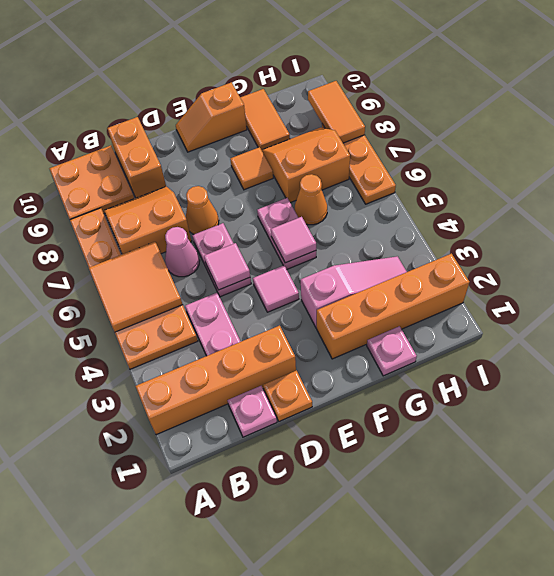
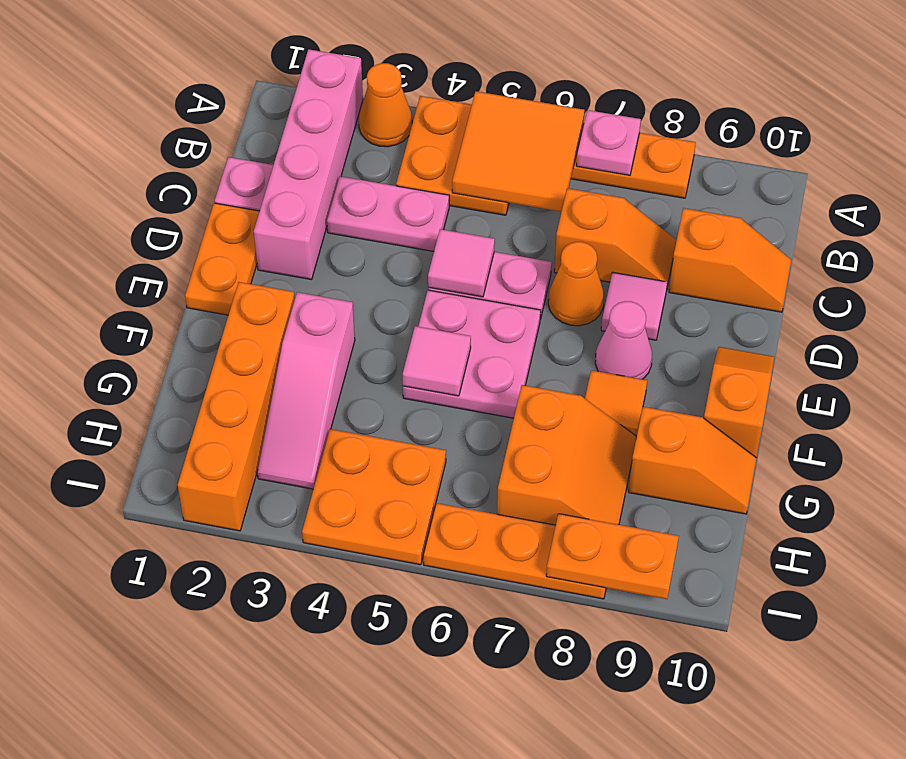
orange 1x4 brick [136,326,296,435] -> pink 1x4 brick [254,49,363,280]
orange 2x2 plate [49,146,134,219] -> orange 2x2 plate moved to [302,429,446,565]
orange 2x2 slope [104,186,192,254] -> orange 1x2 slope [554,188,676,290]
pink 1x1 cone [165,227,200,277] -> pink 1x1 cone moved to [595,301,652,379]
orange 1x2 brick [107,117,166,198] -> orange 1x2 slope [669,208,791,312]
orange 1x1 plate [263,371,312,421] -> orange 1x2 plate [185,203,260,315]
pink 1x1 tile [253,266,299,312] -> pink 1x1 tile moved to [601,272,667,340]
pink 1x2 plate [257,198,316,269] -> pink 2x2 plate [403,290,541,418]
pink 1x1 plate [367,326,417,376] -> pink 1x1 plate moved to [577,110,641,175]
orange 1x1 cone [295,174,327,225] -> orange 1x1 cone moved to [359,63,412,147]
orange 1x2 tile [240,89,290,150] -> orange 1x2 slope [629,407,756,514]
orange 1x2 tile [308,81,365,143] -> orange 1x2 plate [546,514,679,599]

